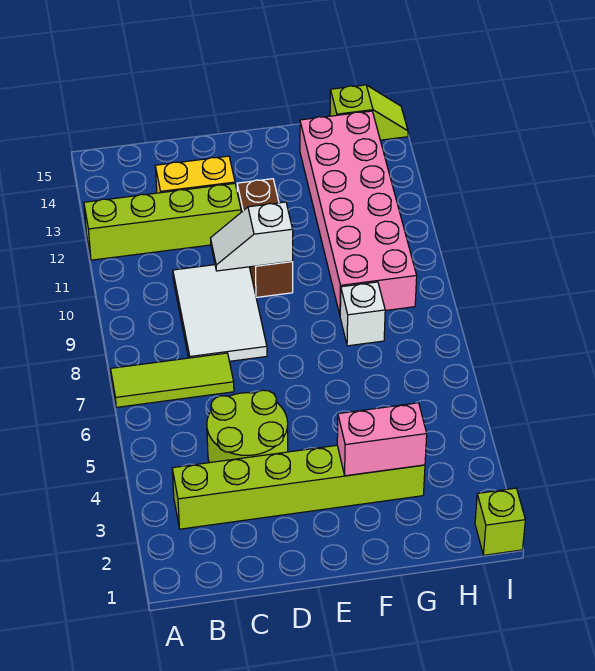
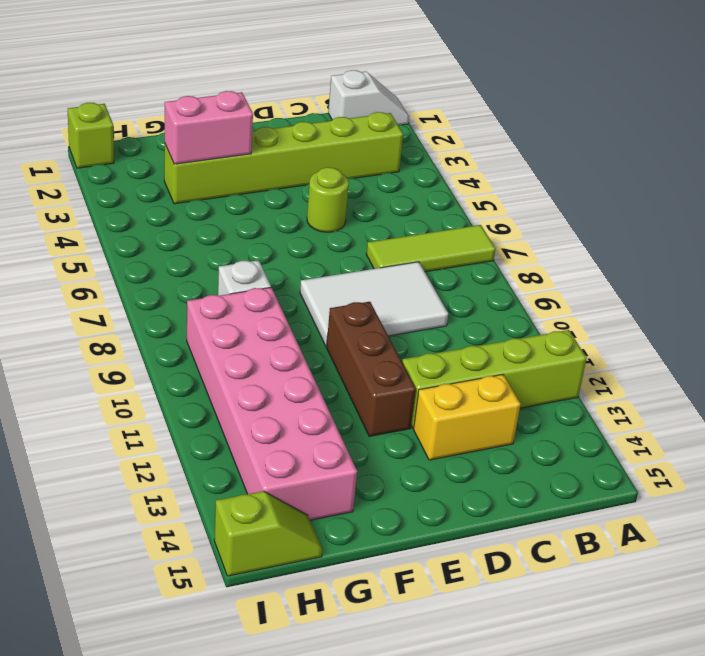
lime 2x2 round brick [207,390,288,463] -> lime 1x1 round brick [307,167,349,232]
white 2x3 tile [173,265,267,361] -> white 2x3 tile turned to [300,262,448,347]
white 1x2 slope [211,202,293,271] -> white 1x2 slope moved to [328,70,409,125]
lime 1x2 slope [330,85,408,140] -> lime 1x2 slope turned to [214,491,322,576]

